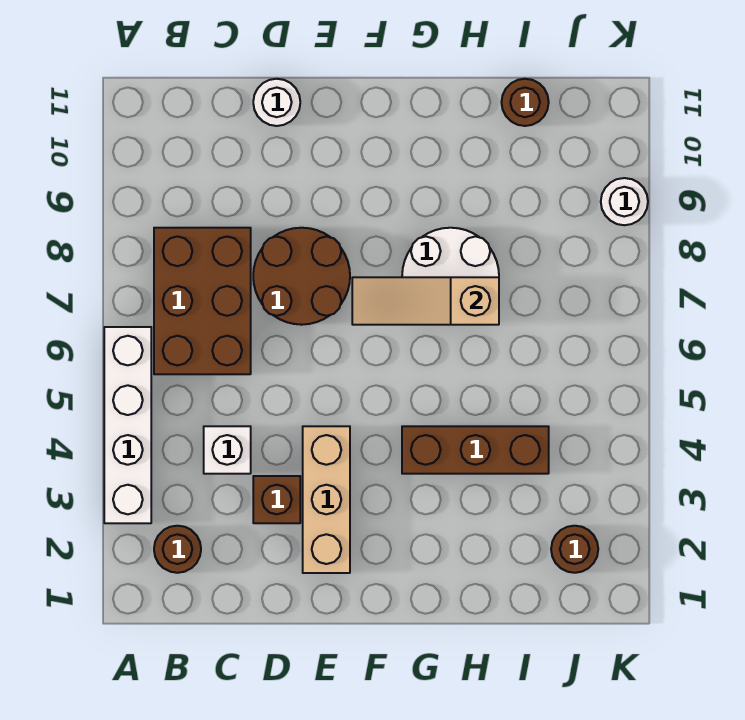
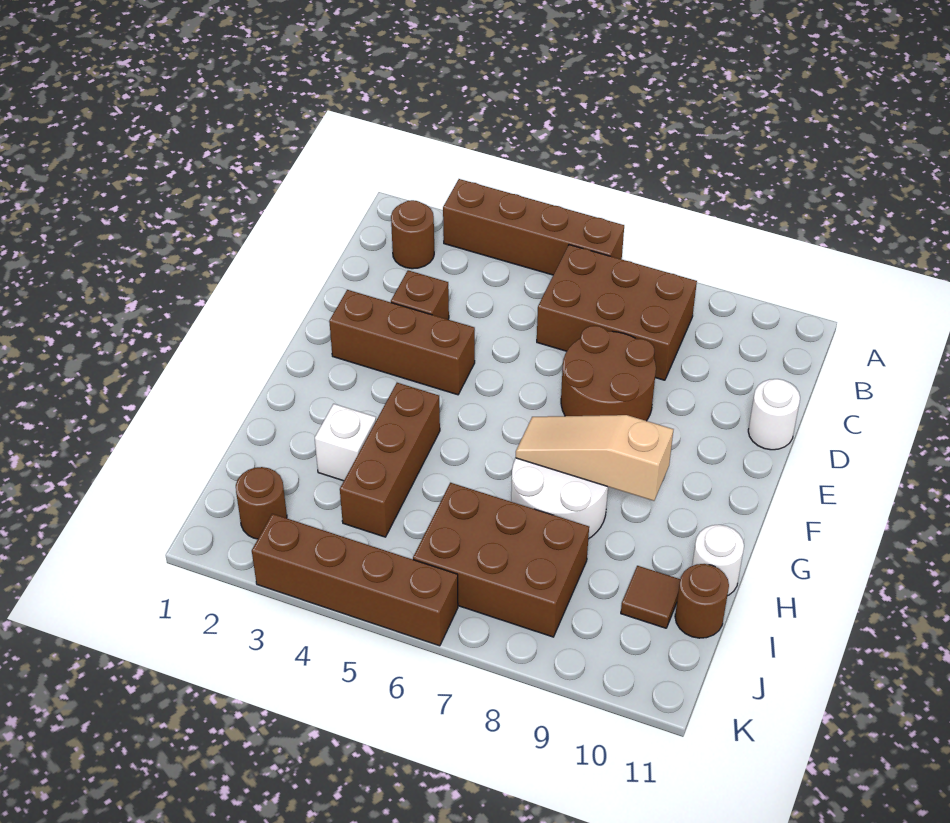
white 1x4 brick [104,327,151,523] -> brown 1x4 brick [443,179,624,275]
white 1x1 brick [204,426,251,474] -> white 1x1 brick moved to [315,404,376,481]
tan 1x3 brick [303,426,350,573] -> brown 1x3 brick [329,290,475,395]
tan 1x3 slope [352,277,499,325] -> tan 1x3 slope turned to [515,415,674,501]
none -> brown 2x3 brick [413,483,589,637]
none -> brown 1x1 tile [621,566,680,628]
none -> brown 1x4 brick [252,514,458,646]
white 1x1 round brick [601,178,648,225] -> white 1x1 round brick moved to [692,525,744,596]

